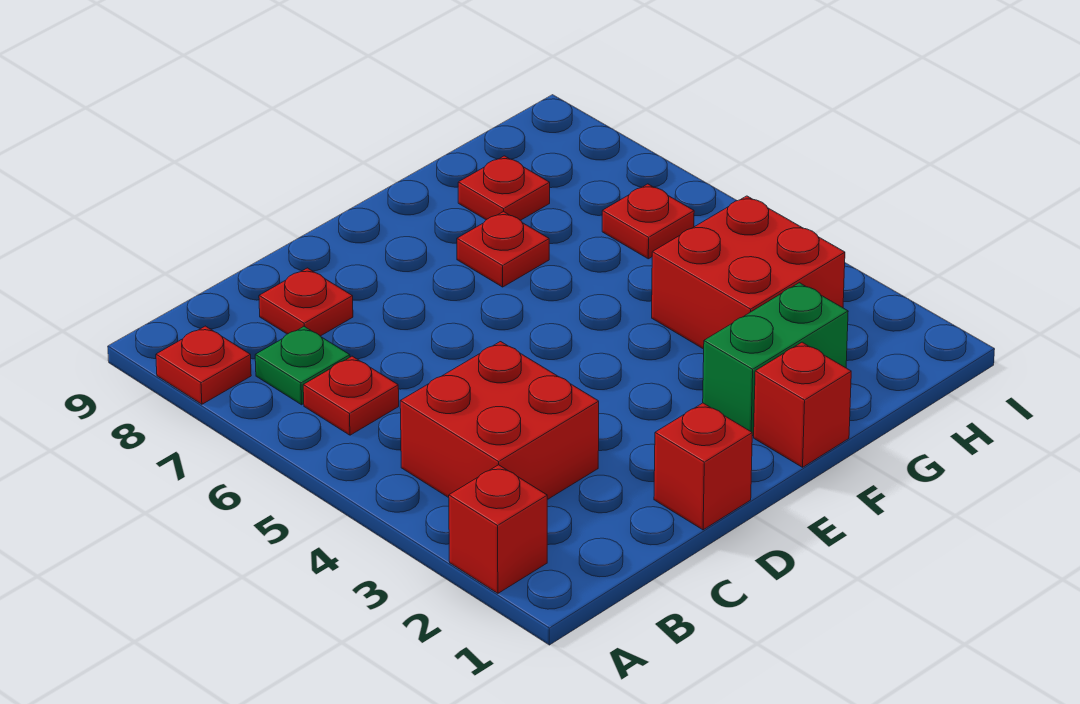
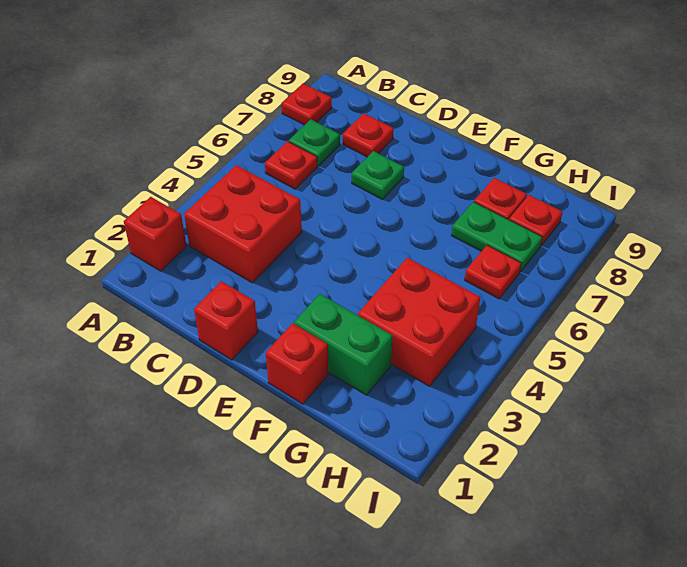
none -> green 1x1 plate [352,151,404,199]
red 1x1 plate [457,211,549,287] -> red 1x1 plate moved to [509,195,563,246]
none -> green 1x2 plate [451,202,542,272]

